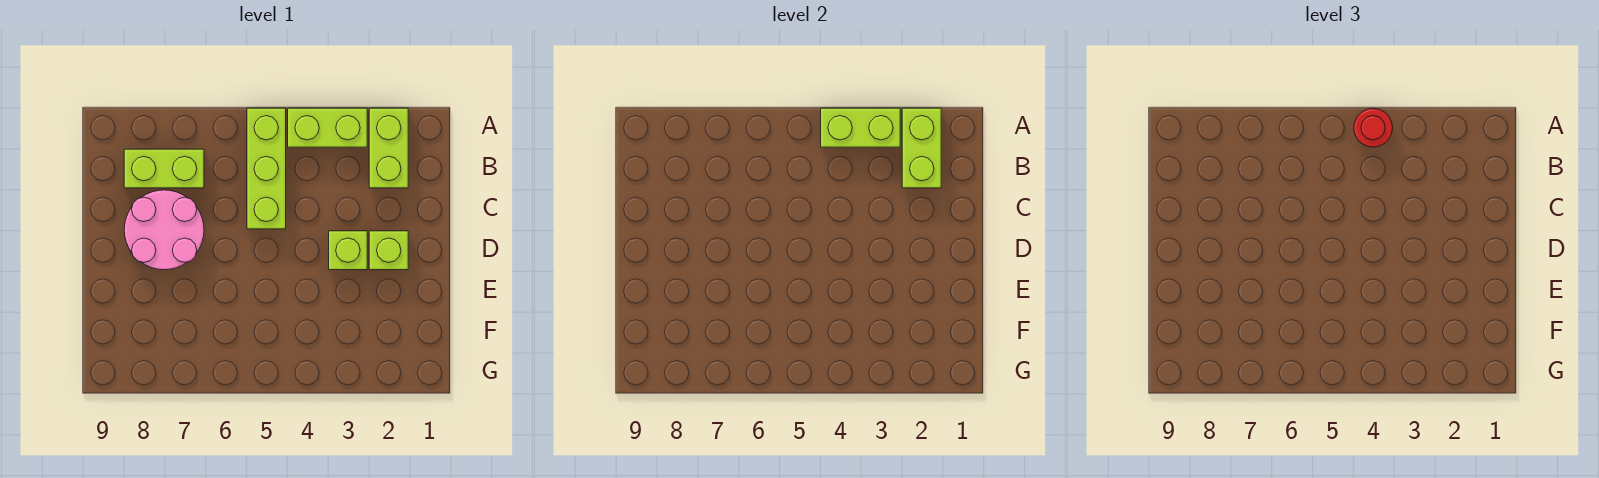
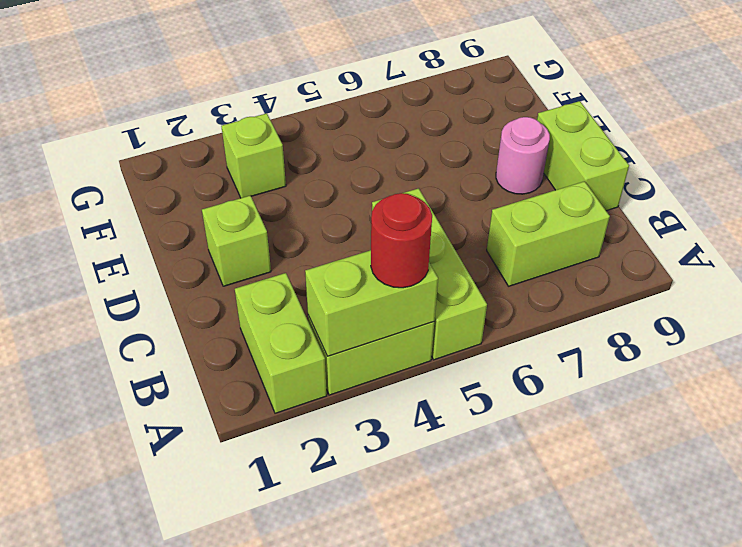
lime 1x2 brick [902,108,941,188] -> lime 1x2 brick moved to [537,101,629,211]
pink 2x2 round brick [124,190,204,270] -> pink 1x1 round brick [496,117,550,194]
lime 1x1 brick [329,231,367,270] -> lime 1x1 brick moved to [221,113,286,198]

